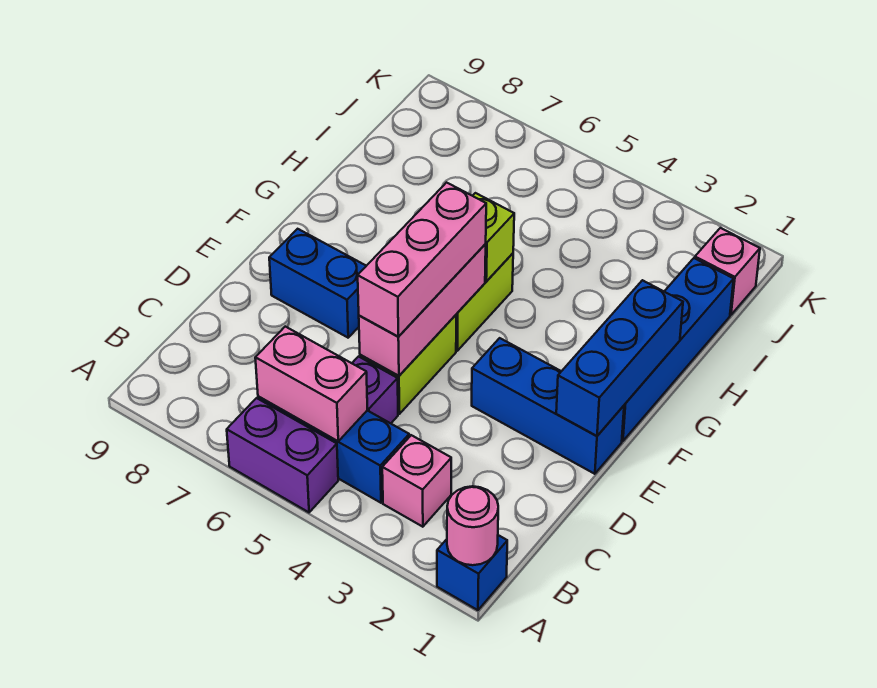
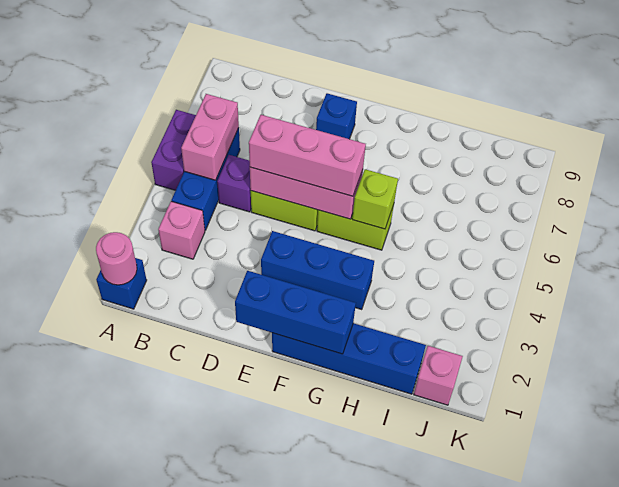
blue 1x3 brick [472,338,624,474] -> blue 1x3 brick turned to [261,231,374,310]
blue 1x2 brick [269,229,366,338] -> blue 1x1 brick [316,93,357,139]

